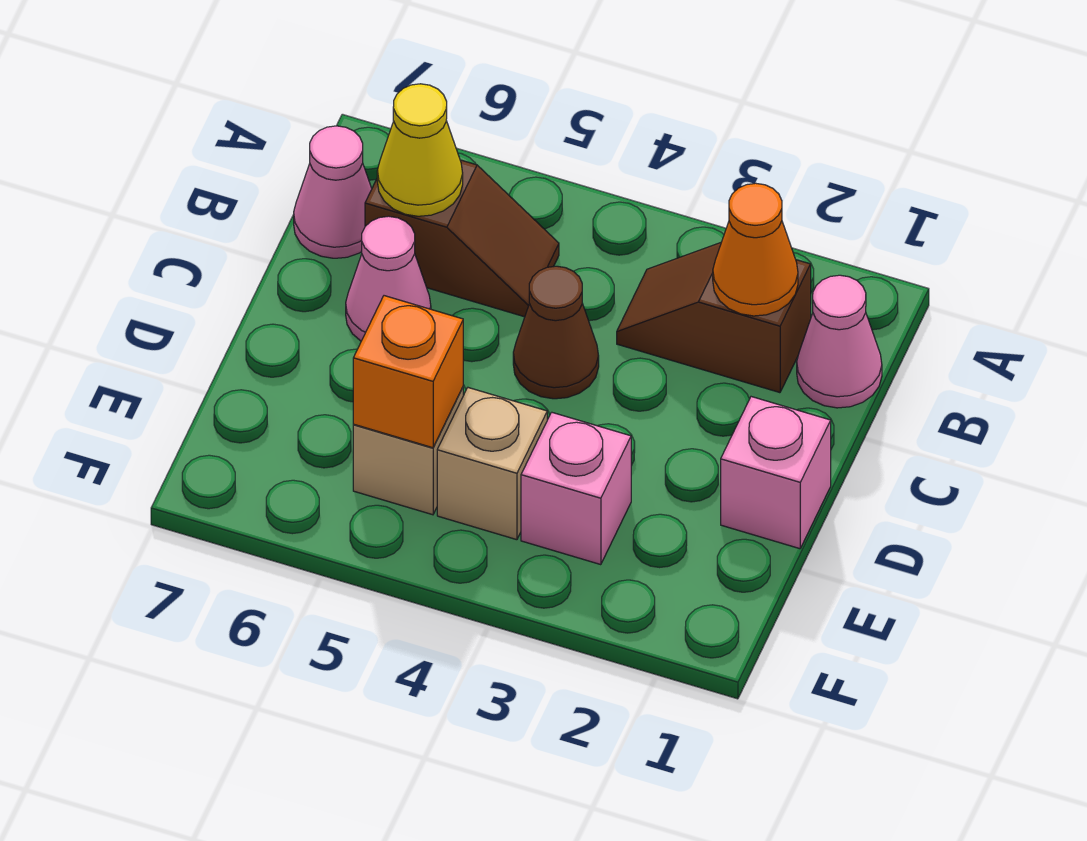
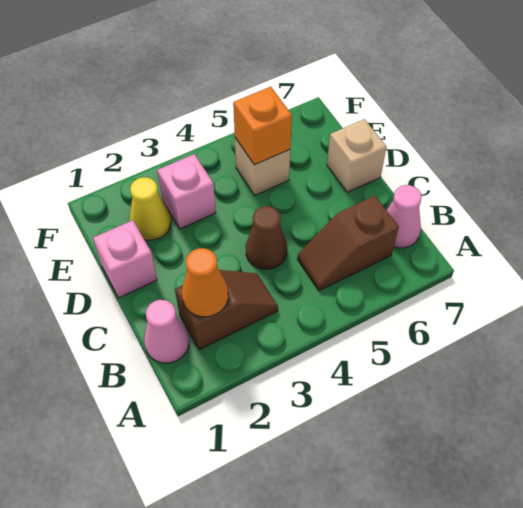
yellow 1x1 cone [377,84,463,216] -> yellow 1x1 cone moved to [130,177,171,240]
pink 1x1 cone [346,216,431,341] -> none
tan 1x1 brick [437,388,547,540] -> tan 1x1 brick moved to [327,119,386,192]

